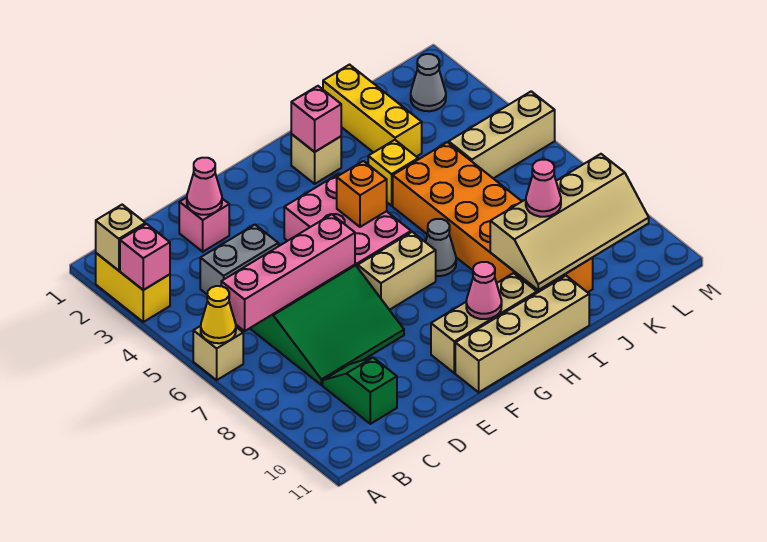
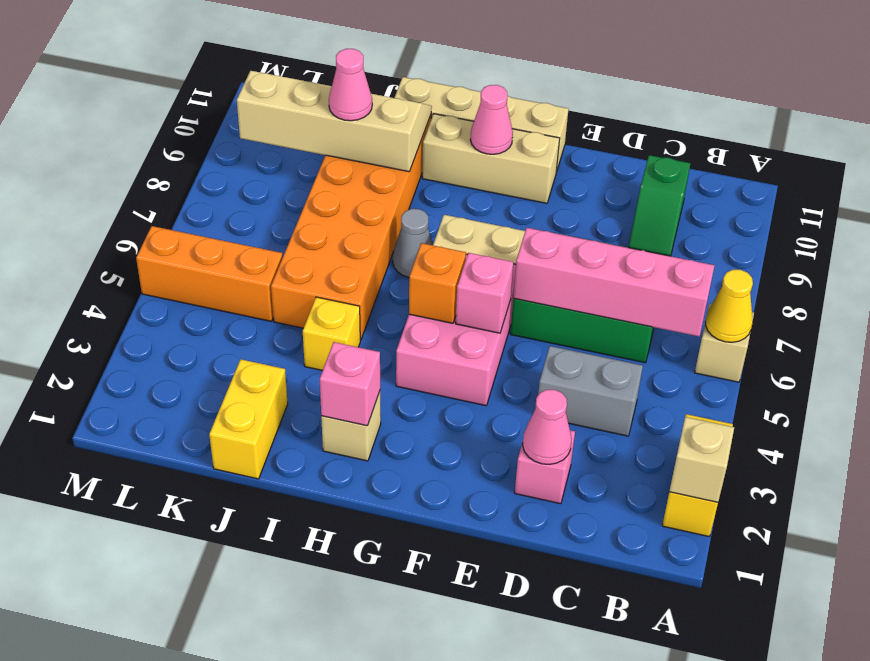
pink 1x1 brick [120,224,170,290] -> pink 1x1 brick moved to [456,253,513,333]
yellow 1x3 brick [323,65,422,157] -> yellow 1x2 brick [209,359,288,479]
tan 1x3 brick [449,91,555,178] -> orange 1x3 brick [136,226,283,321]
grey 1x1 cone [411,54,446,111] -> none

